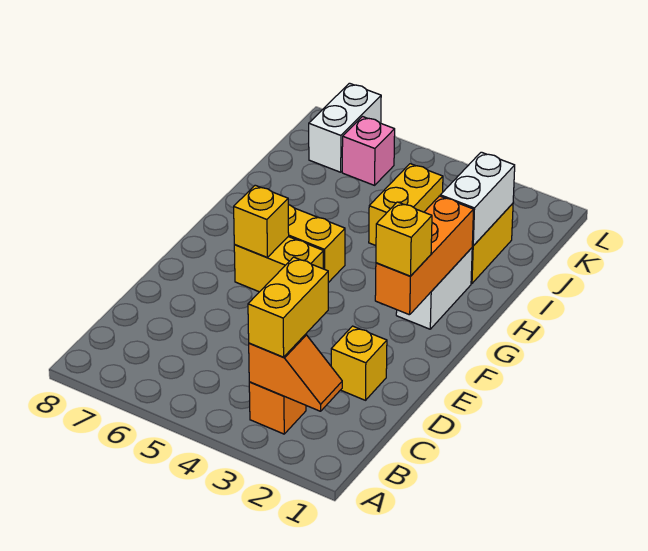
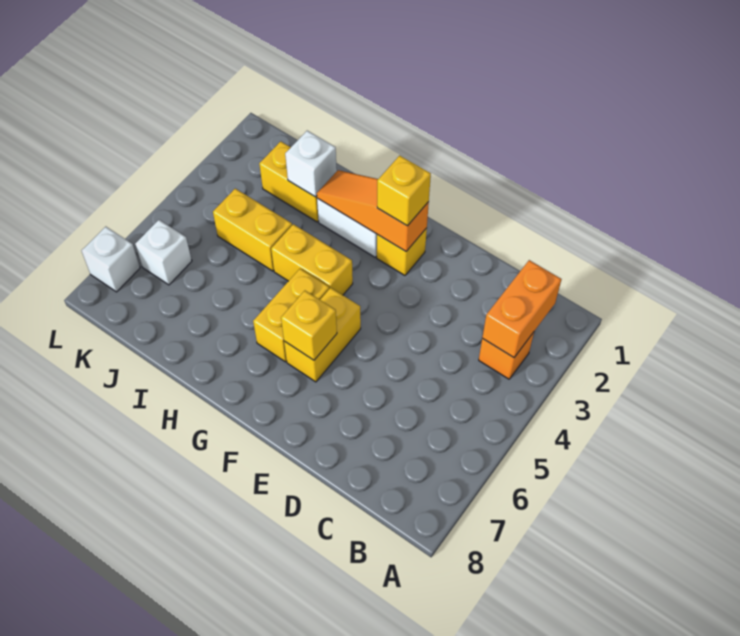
orange 1x2 slope [249,334,342,411] -> orange 1x2 brick [482,260,561,358]
yellow 1x2 brick [248,257,328,357] -> yellow 1x2 brick moved to [271,224,353,295]
yellow 1x1 brick [331,326,387,400] -> yellow 1x1 brick moved to [377,228,427,275]
orange 1x3 brick [375,196,474,315] -> orange 1x3 slope [317,170,429,251]
white 1x2 brick [440,152,515,246] -> white 1x1 brick [285,131,337,197]
pink 1x1 brick [342,117,395,185] -> white 1x1 brick [135,220,192,285]
white 1x2 brick [309,83,381,172] -> white 1x1 brick [81,227,140,292]

